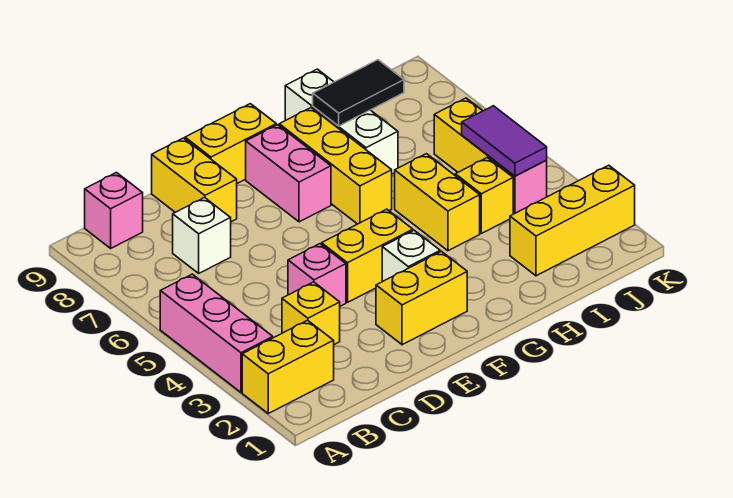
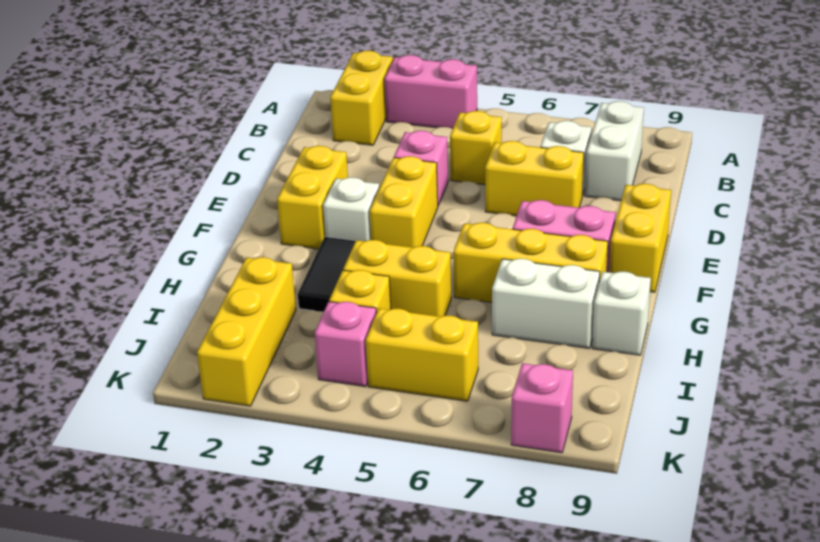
pink 1x3 brick [160,274,273,392] -> pink 1x2 brick [384,55,477,129]
none -> white 1x2 brick [585,101,644,201]
pink 1x1 brick [85,173,143,248] -> pink 1x1 brick moved to [511,363,573,453]
yellow 1x1 brick [282,282,340,345] -> yellow 1x1 brick moved to [450,111,502,185]
yellow 1x2 brick [152,138,237,222] -> yellow 1x2 brick moved to [485,141,584,216]
black 1x2 tile [313,60,404,126] -> black 1x2 tile moved to [298,237,356,312]
purple 1x2 tile [462,106,547,176] -> none

